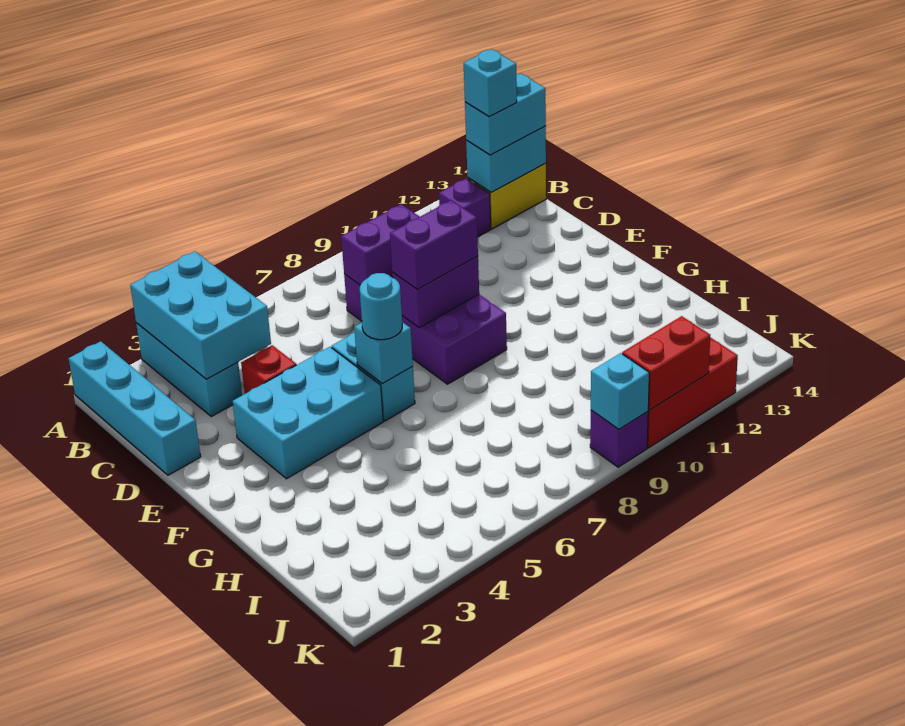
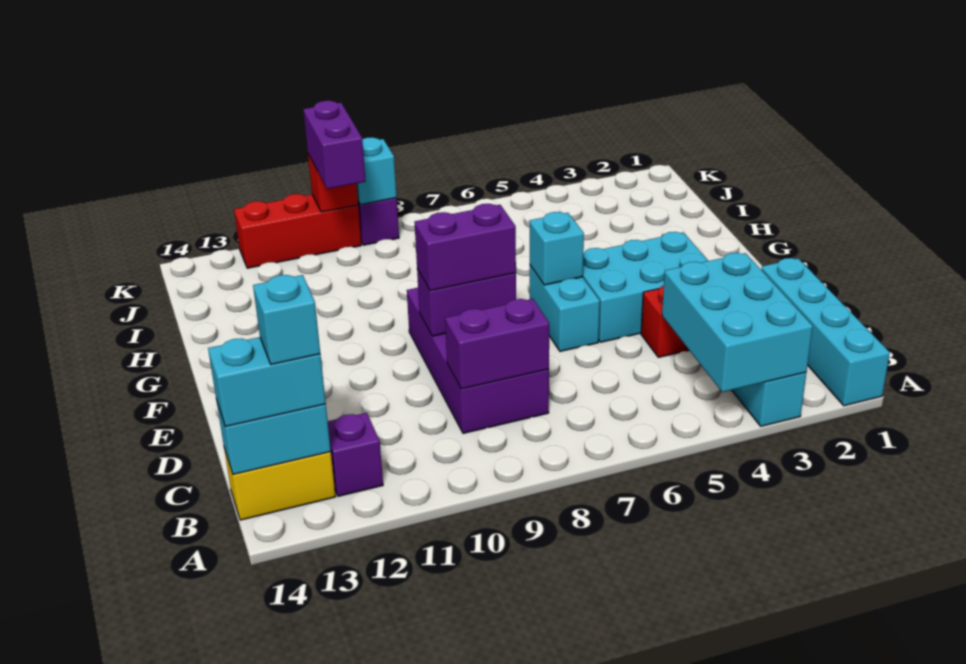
cyan 1x1 round brick [360,273,402,340] -> none
none -> purple 1x2 brick [303,101,366,189]
red 1x2 brick [622,316,710,410] -> red 1x1 brick [308,154,358,212]

